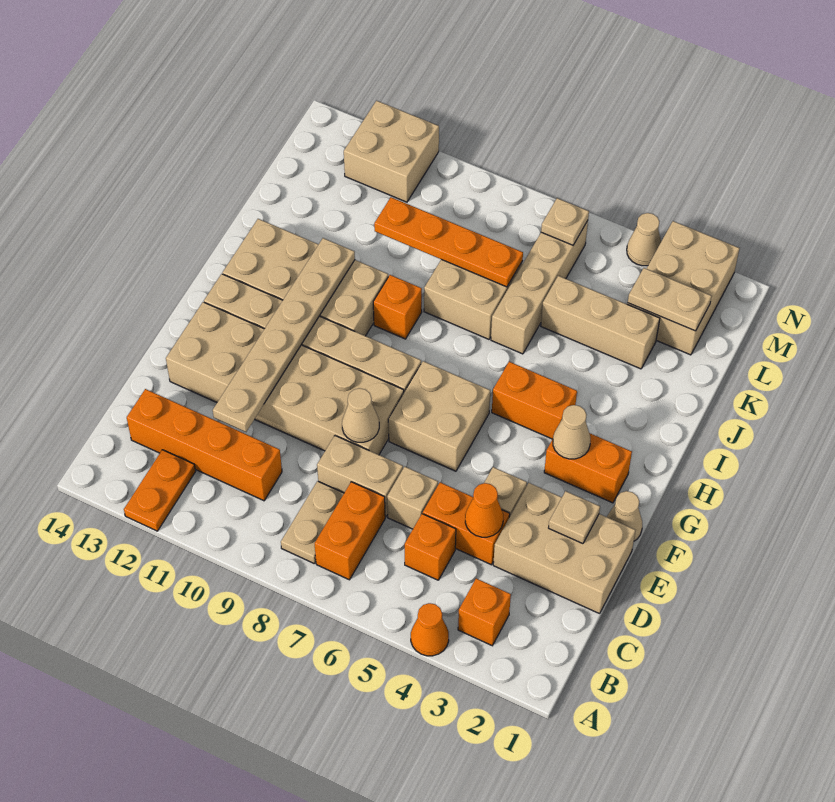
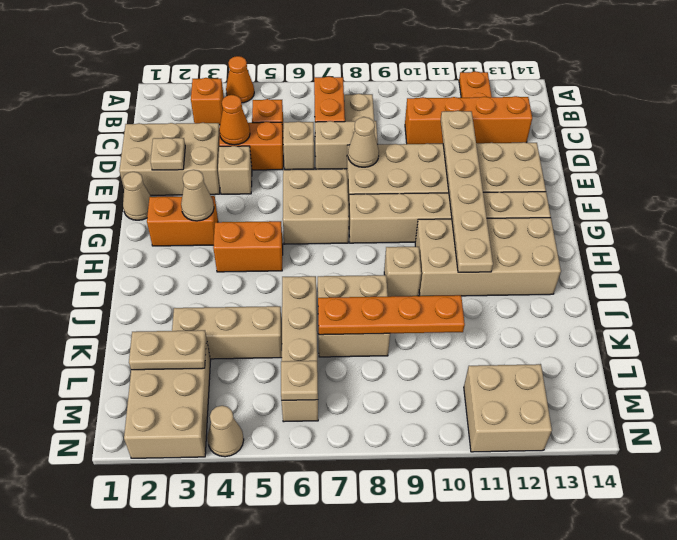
orange 1x1 brick [373,275,422,339] -> tan 1x1 brick [384,247,421,297]

